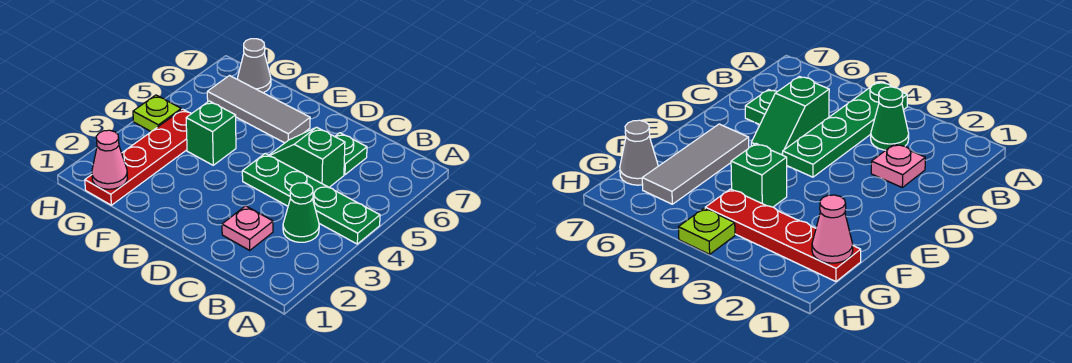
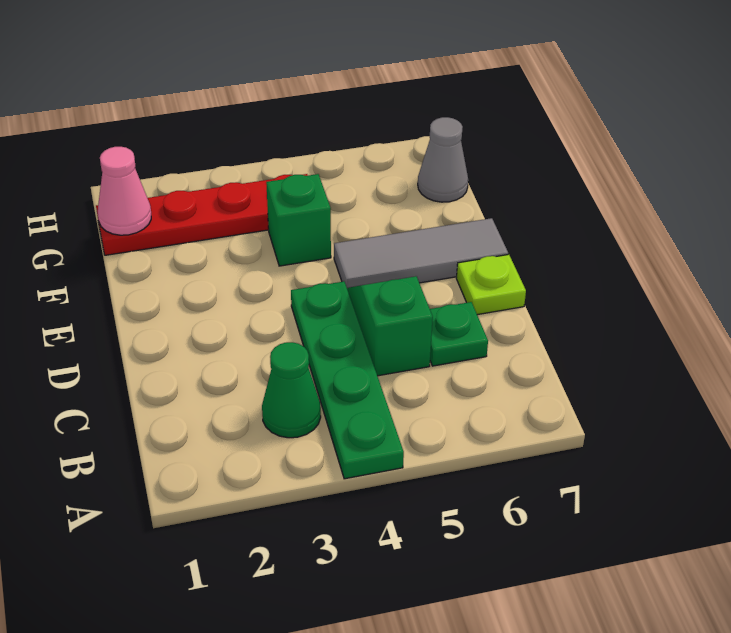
pink 1x1 plate [222,206,273,250] -> none
grey 1x3 tile [207,76,310,143] -> grey 1x3 tile turned to [334,218,508,288]
lime 1x1 plate [133,95,181,131] -> lime 1x1 plate moved to [456,254,526,315]

